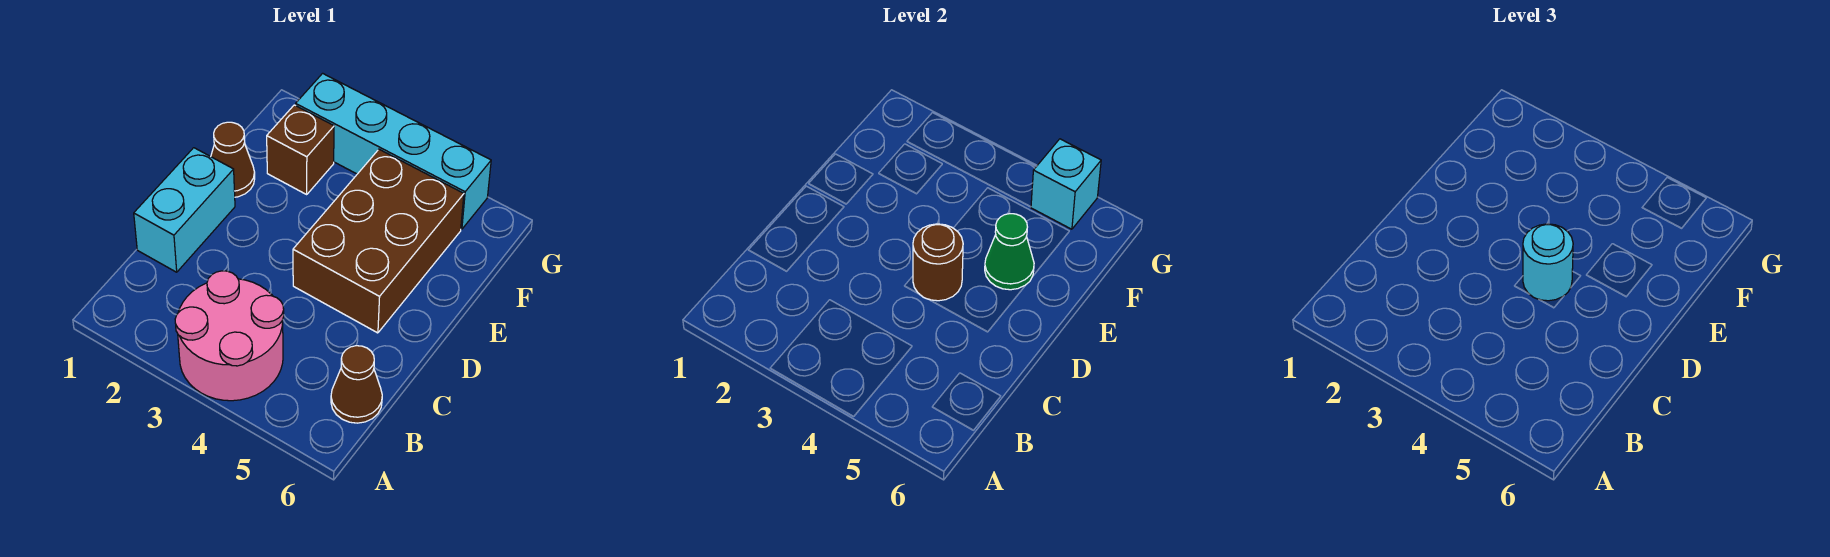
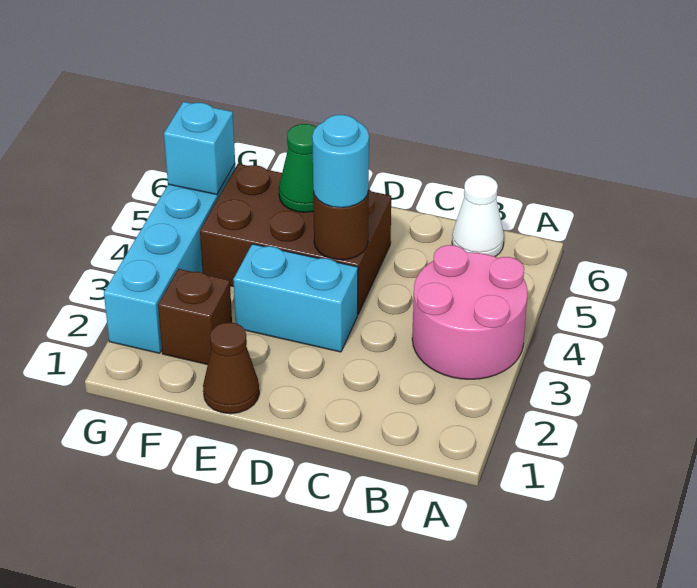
brown 1x1 cone [331,346,382,423] -> white 1x1 cone [452,175,504,257]
cyan 1x2 brick [134,148,235,272] -> cyan 1x2 brick moved to [233,244,358,352]

